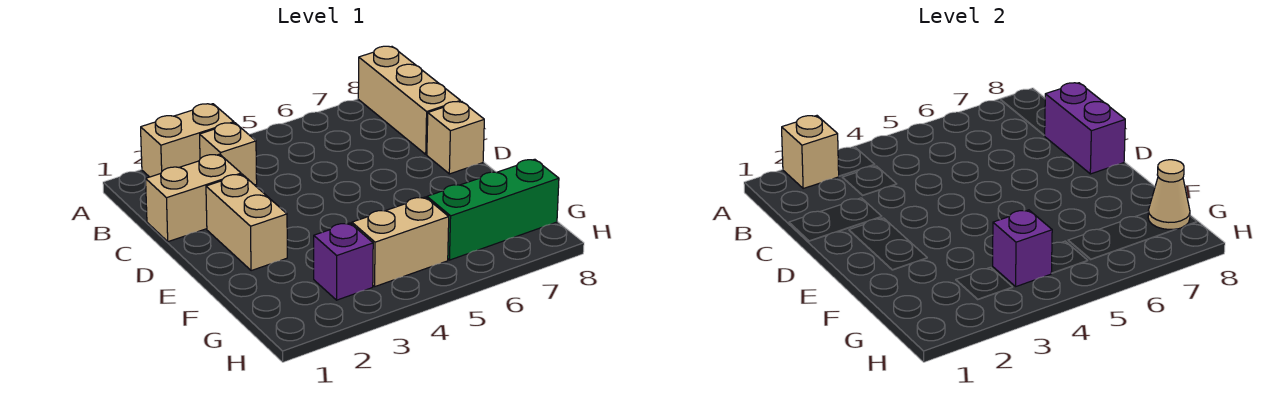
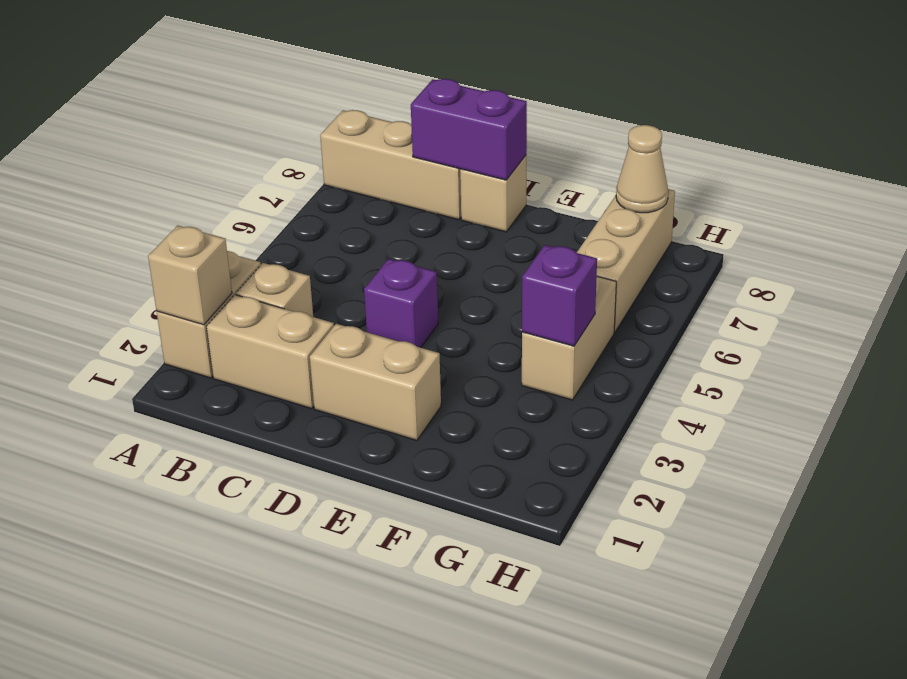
tan 1x2 brick [146,154,241,242] -> tan 1x2 brick turned to [207,295,334,409]
purple 1x1 brick [314,223,373,300] -> purple 1x1 brick moved to [364,259,438,348]
green 1x3 brick [427,159,559,260] -> tan 1x3 brick [577,189,675,332]

